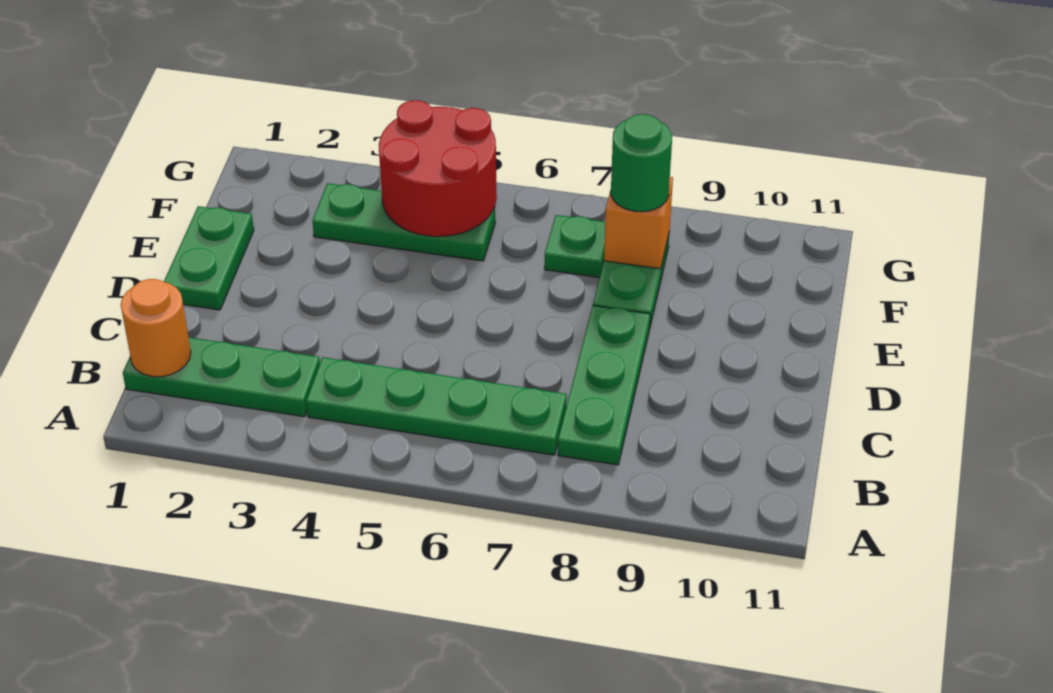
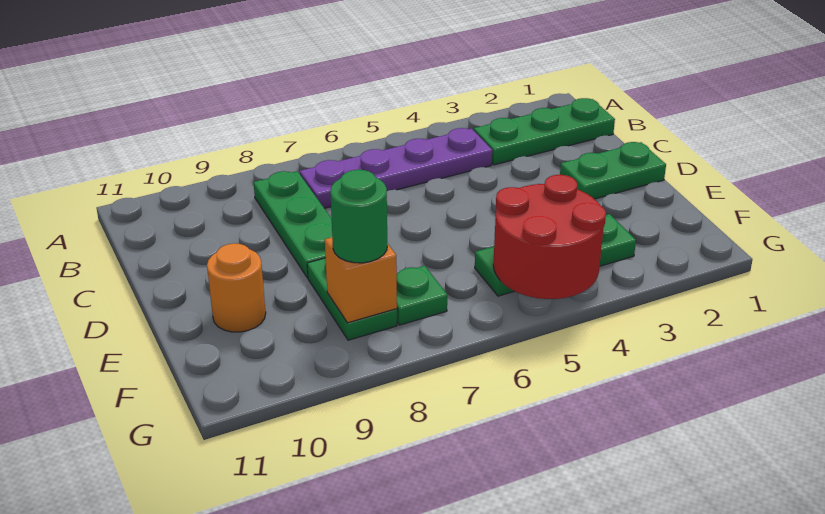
orange 1x1 round brick [121,279,191,377] -> orange 1x1 round brick moved to [207,243,266,332]
green 1x4 plate [306,357,567,455] -> purple 1x4 plate [300,128,492,208]
green 1x2 plate [164,206,254,310] -> green 1x2 plate turned to [560,142,666,199]

